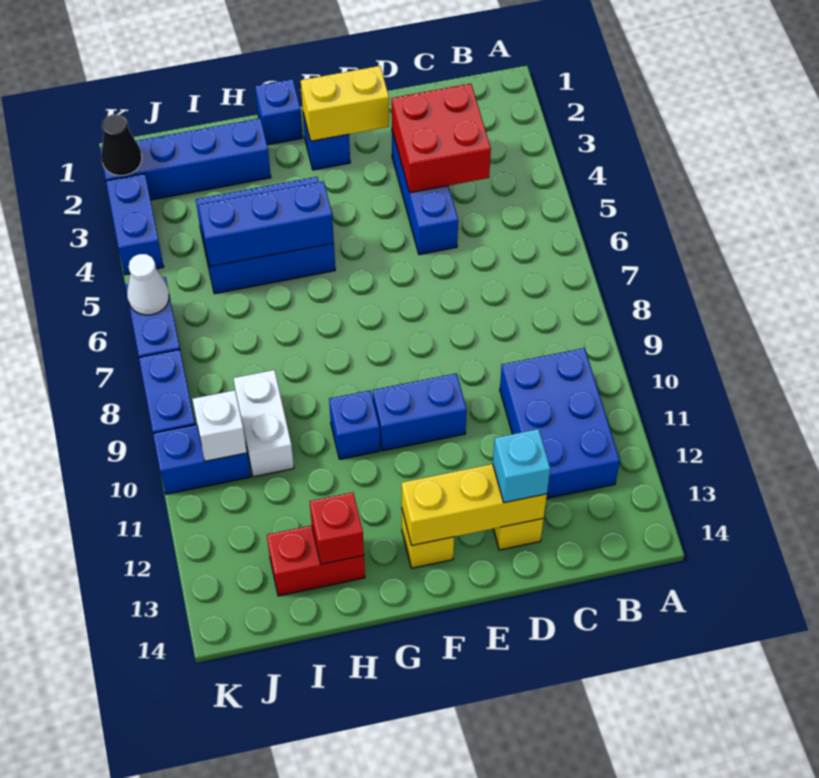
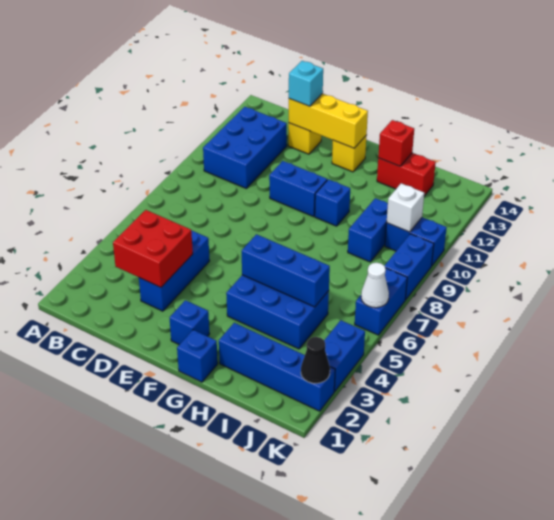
yellow 1x2 brick [301,66,389,141] -> none
white 1x2 brick [233,370,294,477] -> blue 1x2 brick [348,198,388,262]

